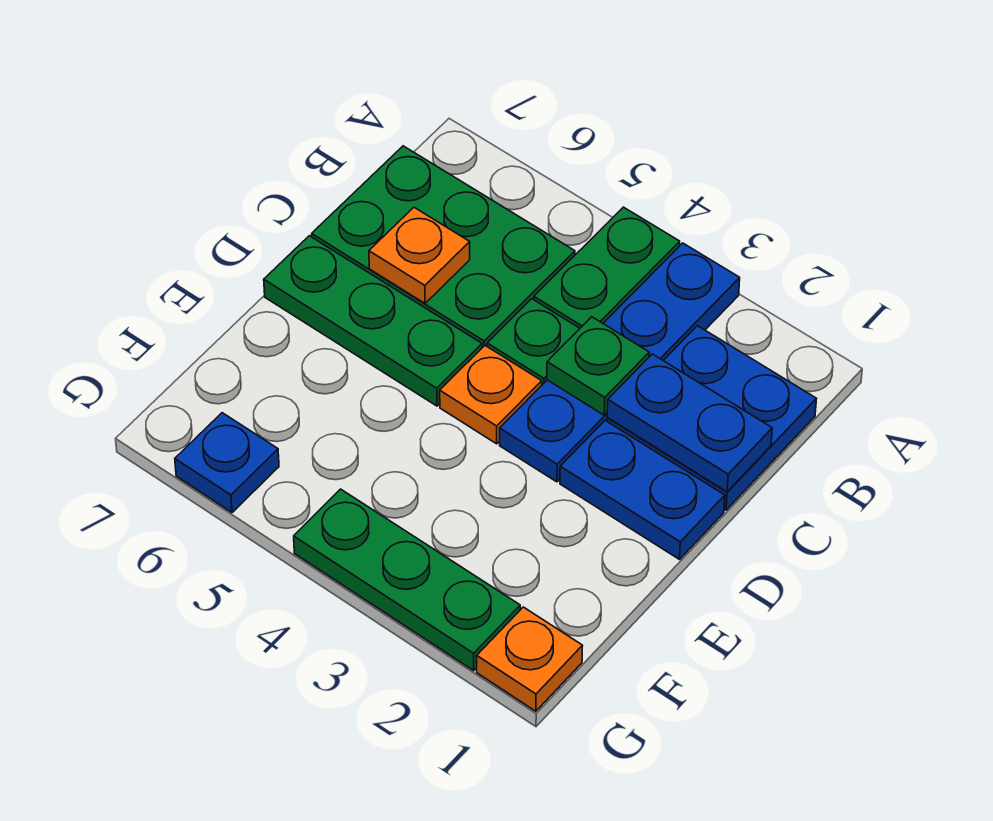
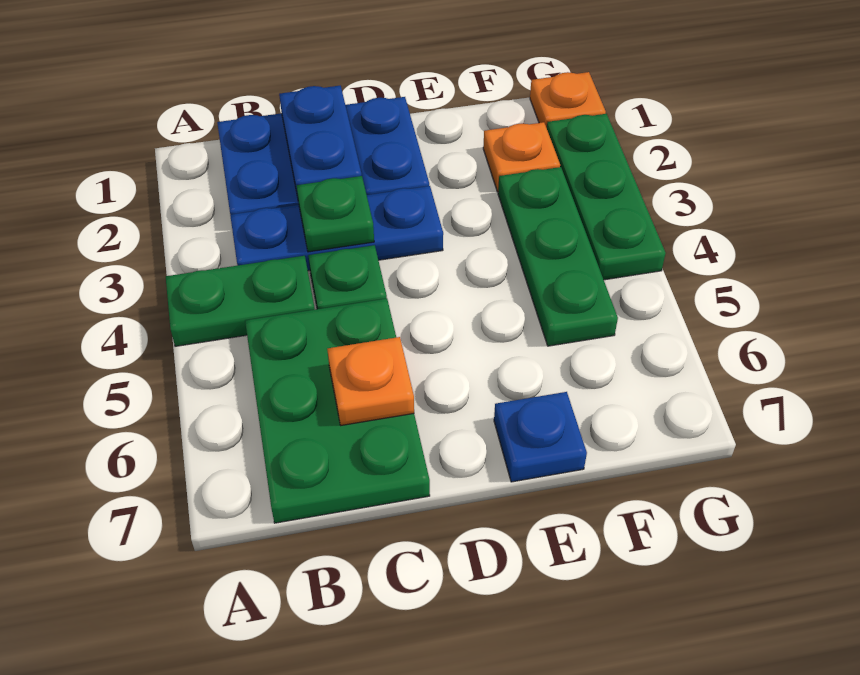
blue 1x4 plate [500,243,740,482] -> blue 1x3 plate [230,186,443,271]
orange 1x1 plate [440,346,542,444] -> orange 1x1 plate moved to [483,122,560,192]
green 1x3 plate [264,236,482,406] -> green 1x3 plate moved to [498,167,618,346]
blue 1x1 plate [175,413,279,513] -> blue 1x1 plate moved to [494,392,587,482]

